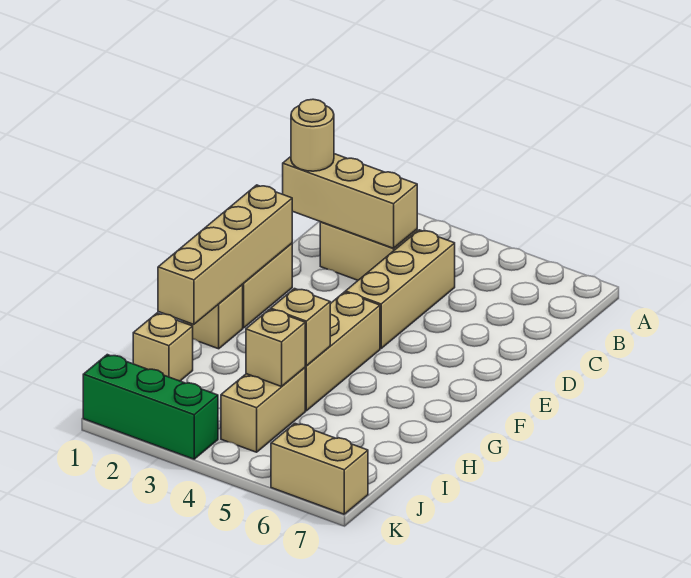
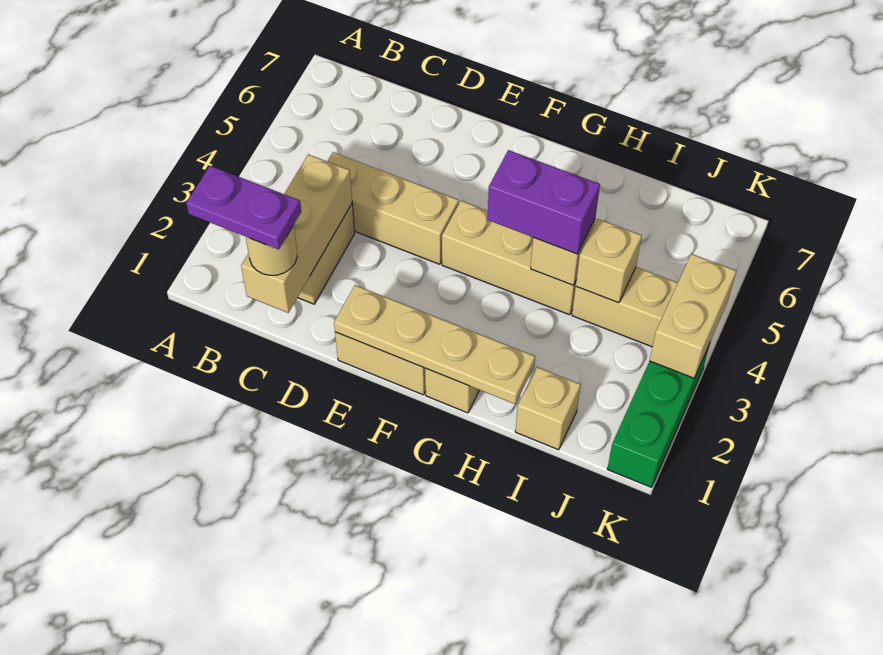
none -> purple 1x2 plate [186,166,301,250]
tan 1x4 brick [158,185,292,324] -> tan 1x4 plate [334,285,535,404]
none -> purple 1x2 brick [487,150,600,254]
tan 1x2 brick [271,424,368,514] -> tan 1x2 brick moved to [650,254,736,378]

